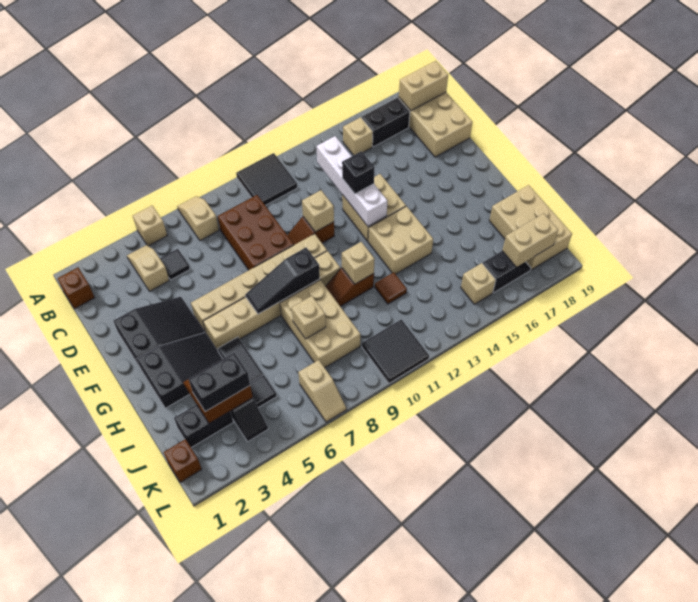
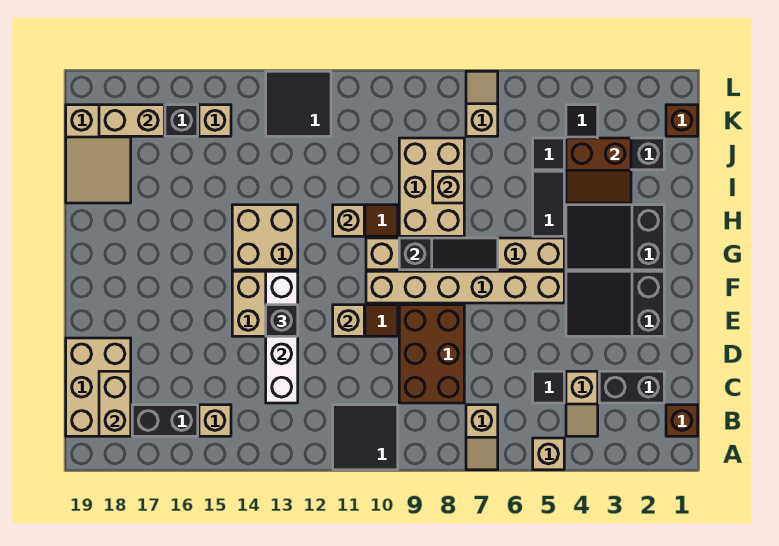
tan 1x2 brick [399,61,448,111] -> tan 1x2 brick turned to [99,371,131,436]
brown 1x1 tile [375,272,407,304] -> none
tan 2x3 brick [489,185,572,270] -> tan 2x3 slope [66,105,131,203]
black 1x2 brick [188,353,250,412] -> black 1x2 brick moved to [599,371,664,403]
black 2x2 tile [362,319,429,383] -> black 2x2 tile moved to [266,71,331,136]

